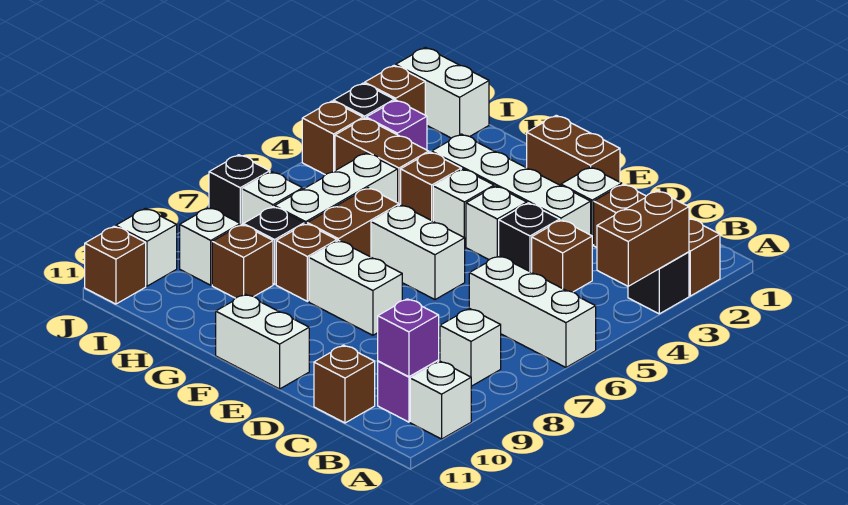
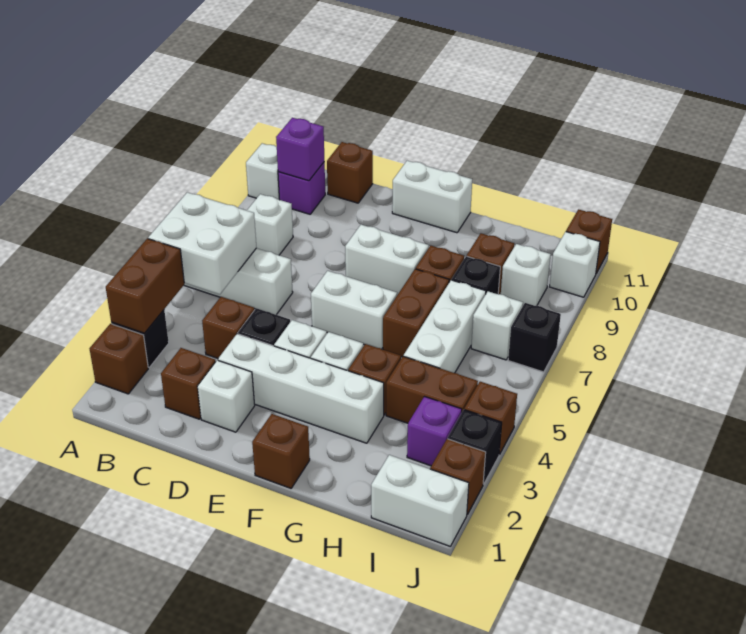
none -> white 2x2 brick [148,192,256,294]
brown 1x2 brick [527,115,620,186] -> brown 1x1 brick [252,414,310,488]

